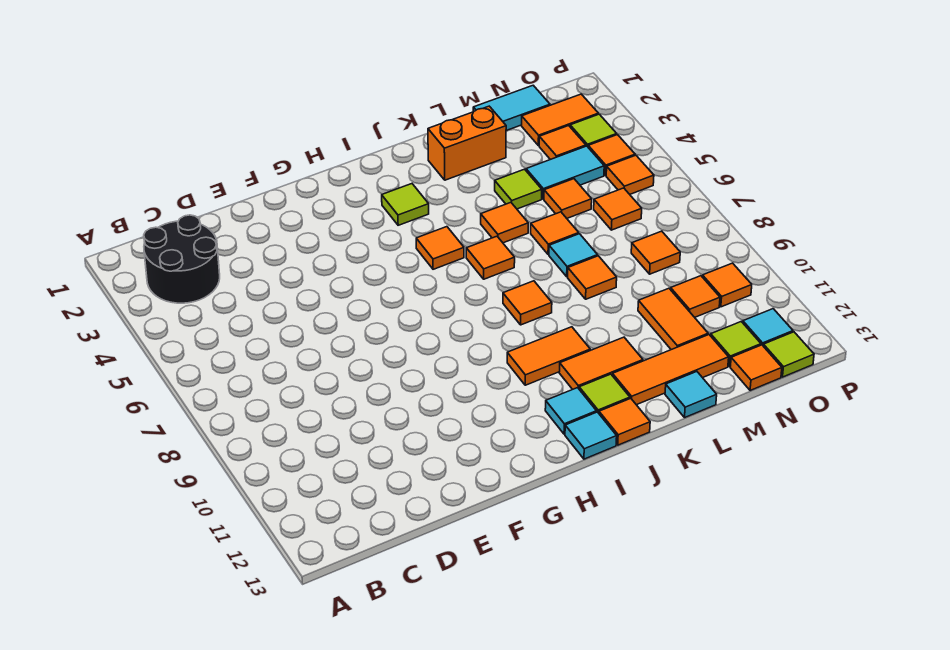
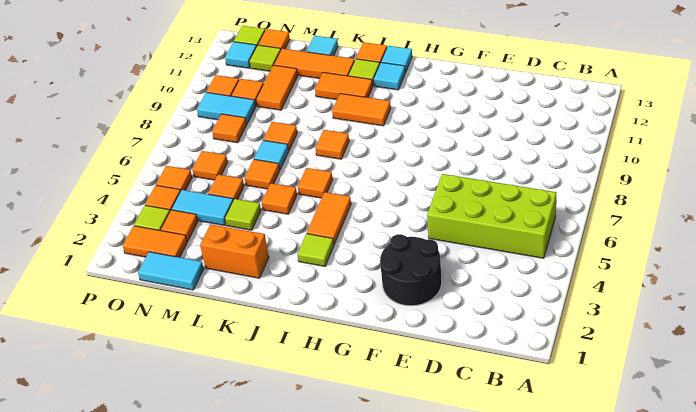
black 2x2 round brick [144,215,220,303] -> black 2x2 round brick moved to [380,234,442,306]
none -> lime 2x4 brick [427,174,556,258]
orange 1x1 tile [416,227,464,269] -> orange 1x2 tile [307,192,351,244]
none -> cyan 1x2 tile [197,92,256,124]

